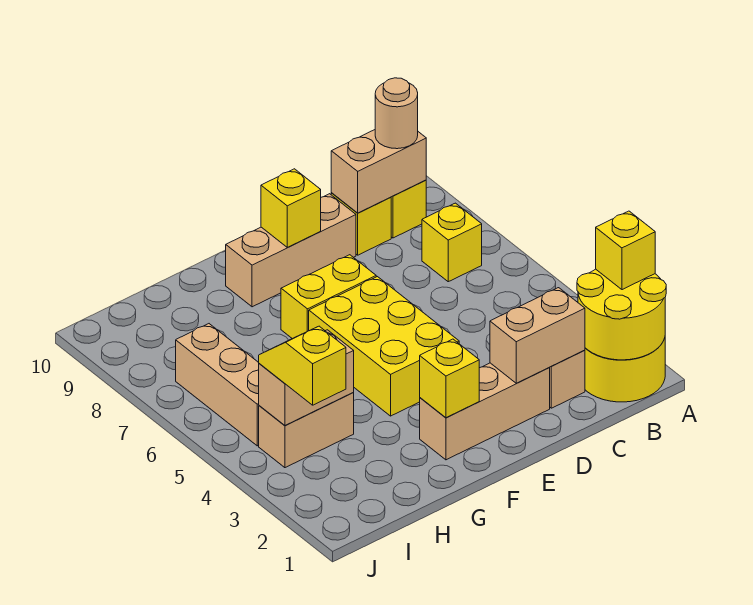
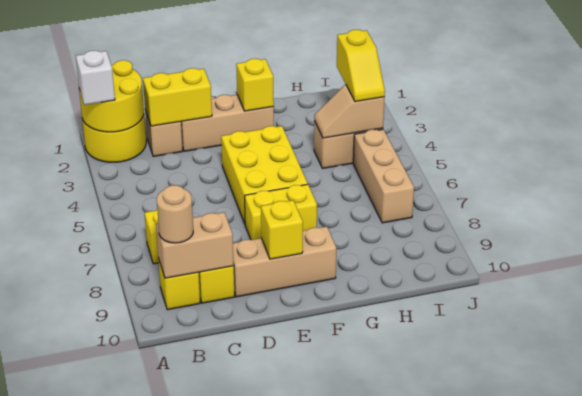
yellow 1x1 brick [596,211,655,290] -> white 1x1 brick [76,51,115,105]
tan 1x2 brick [490,288,585,383] -> yellow 1x2 brick [143,68,212,126]
tan 1x2 brick [259,330,354,425] -> tan 1x2 slope [314,85,385,138]

